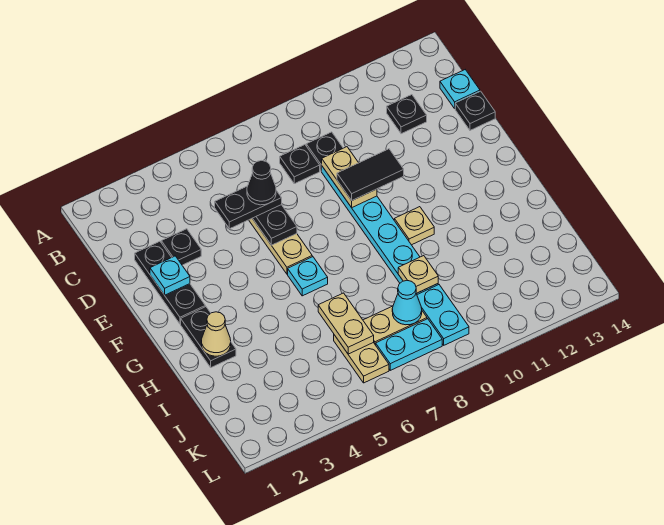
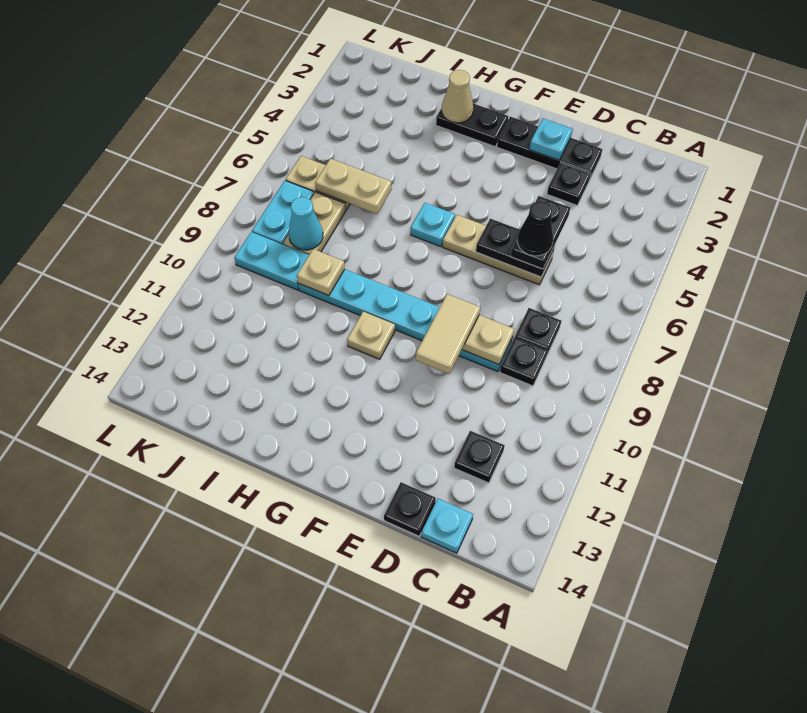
black 1x2 tile [337,149,404,200] -> tan 1x2 tile [416,294,480,374]

